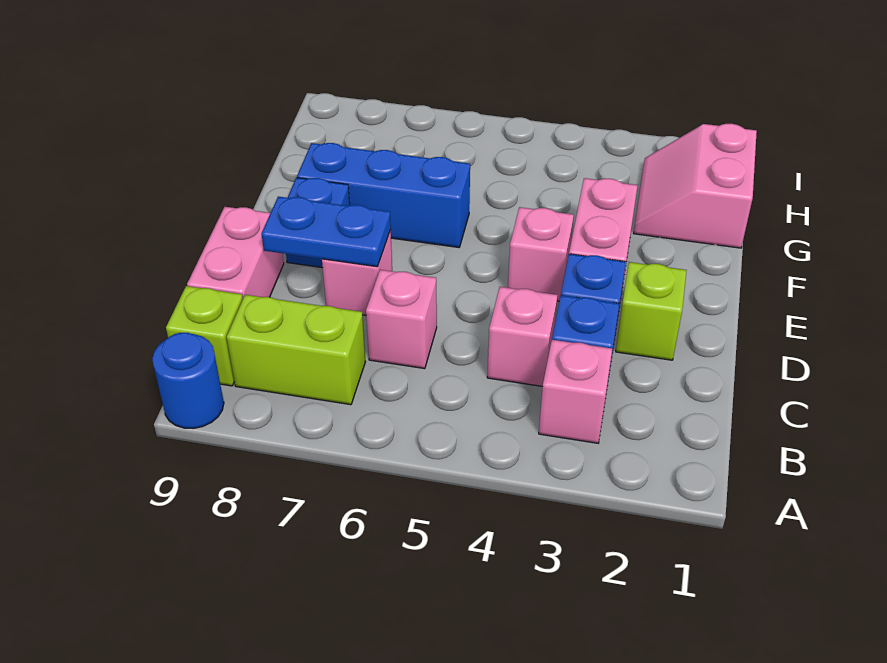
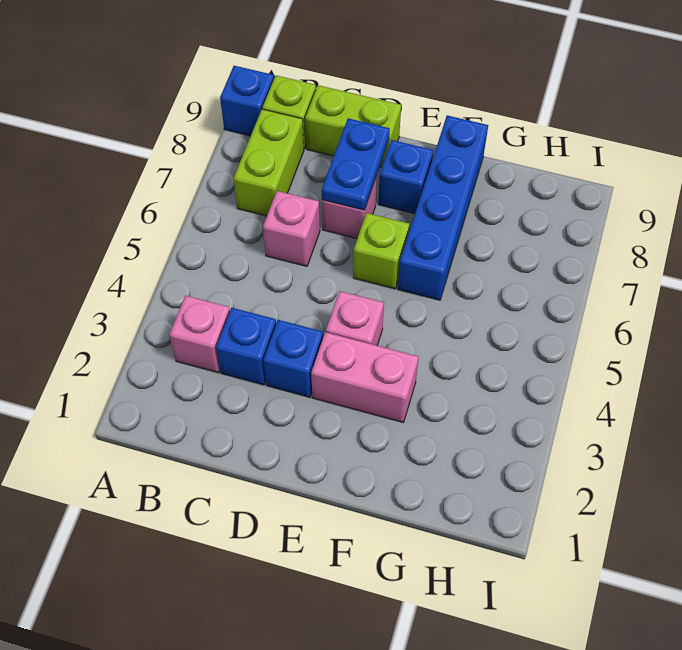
blue 1x1 round brick [152,333,224,429] -> blue 1x1 brick [220,66,274,136]
pink 1x1 brick [487,287,558,386] -> none
pink 1x2 brick [187,207,284,298] -> lime 1x2 brick [305,85,401,168]
lime 1x1 brick [616,262,687,360] -> lime 1x1 brick moved to [353,213,409,289]
blue 1x3 brick [297,143,470,247] -> blue 1x4 brick [398,115,488,300]
pink 2x2 slope [634,124,757,248] -> none

